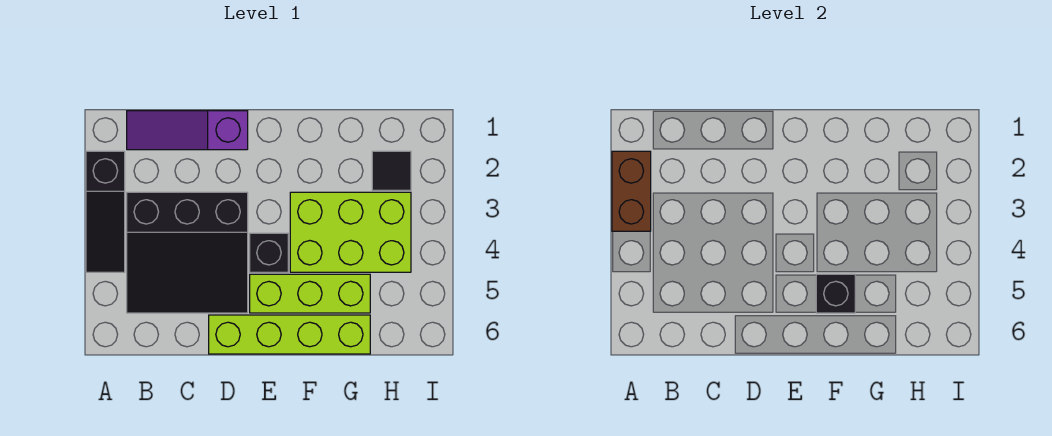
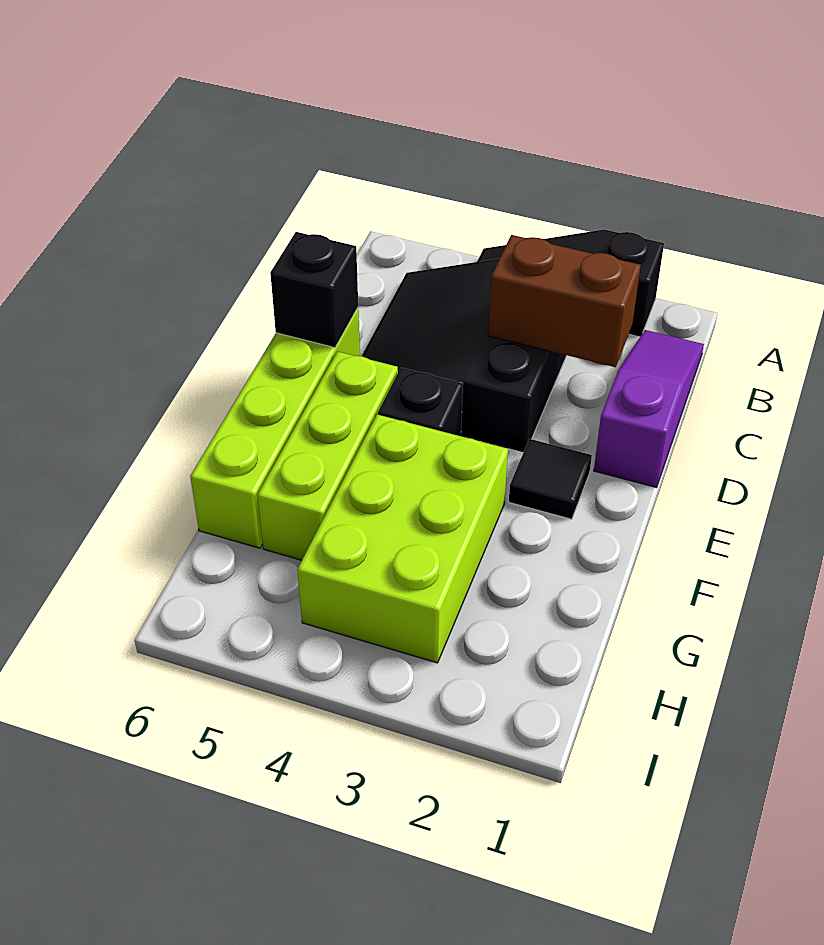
brown 1x2 brick [612,151,651,231] -> brown 1x2 brick moved to [488,235,641,367]
black 1x1 brick [816,274,855,313] -> black 1x1 brick moved to [270,232,358,348]
black 1x1 tile [372,151,411,190] -> black 1x1 tile moved to [509,439,592,519]

